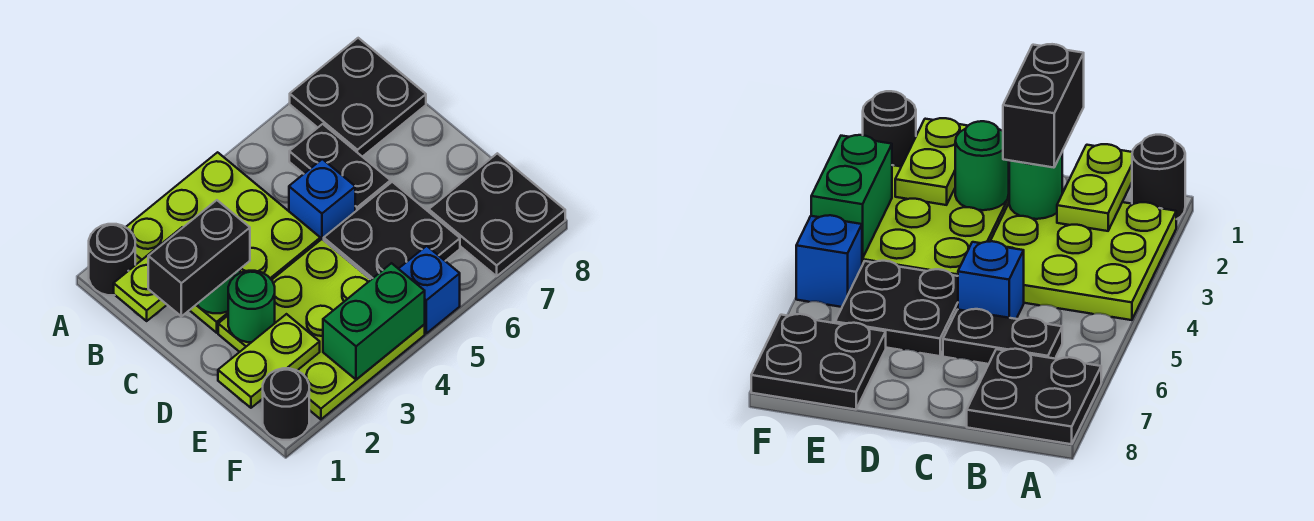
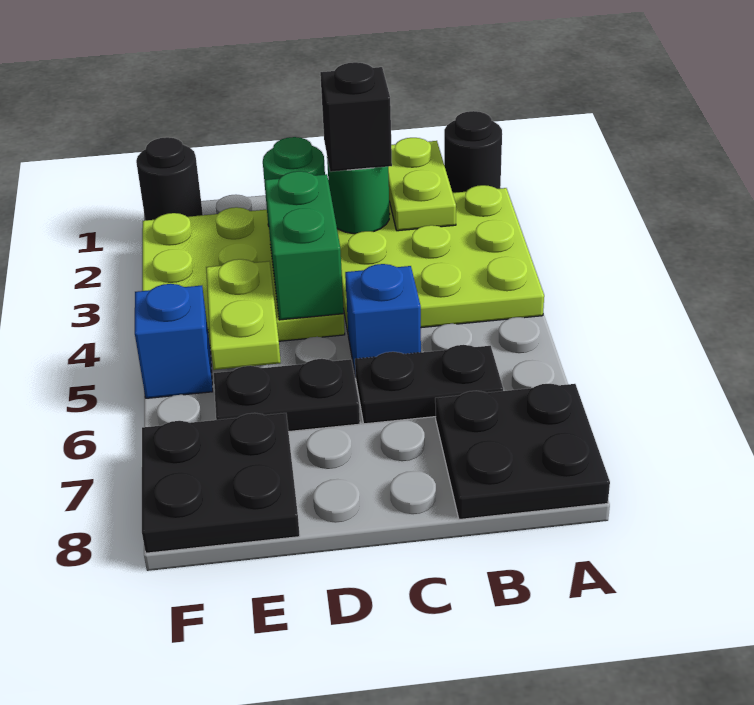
black 1x2 brick [148,200,250,316] -> black 1x1 brick [320,62,392,172]
black 2x2 plate [324,182,460,279] -> black 1x2 plate [214,359,360,432]
lime 1x2 plate [218,314,320,408] -> lime 1x2 plate moved to [206,259,281,370]
green 1x2 brick [323,263,425,380] -> green 1x2 brick moved to [265,171,344,320]

